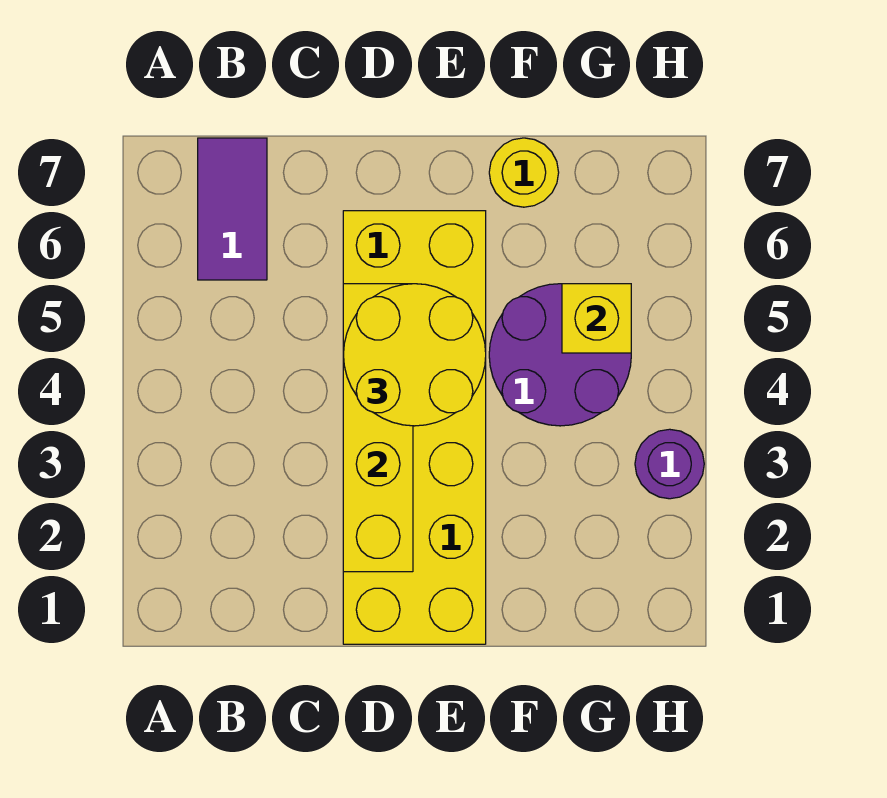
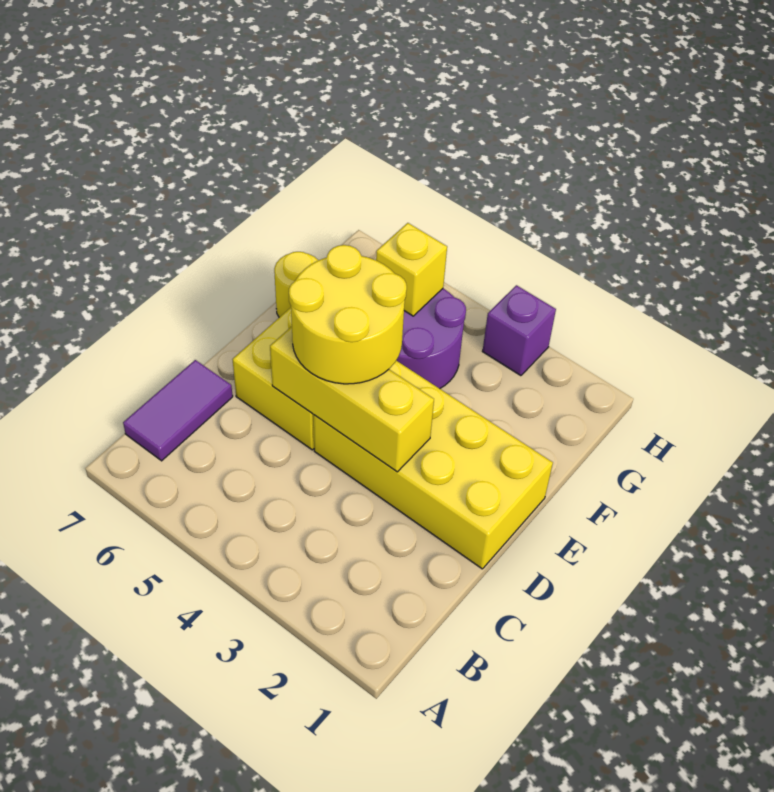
purple 1x2 tile [198,138,267,280] -> purple 1x2 tile turned to [123,360,233,461]
yellow 1x4 brick [343,284,413,572] -> yellow 1x3 brick [270,326,434,472]
purple 1x1 round brick [635,429,704,499] -> purple 1x1 brick [482,285,556,376]

